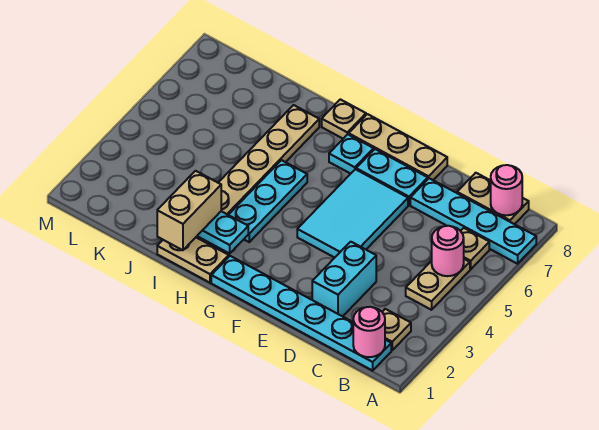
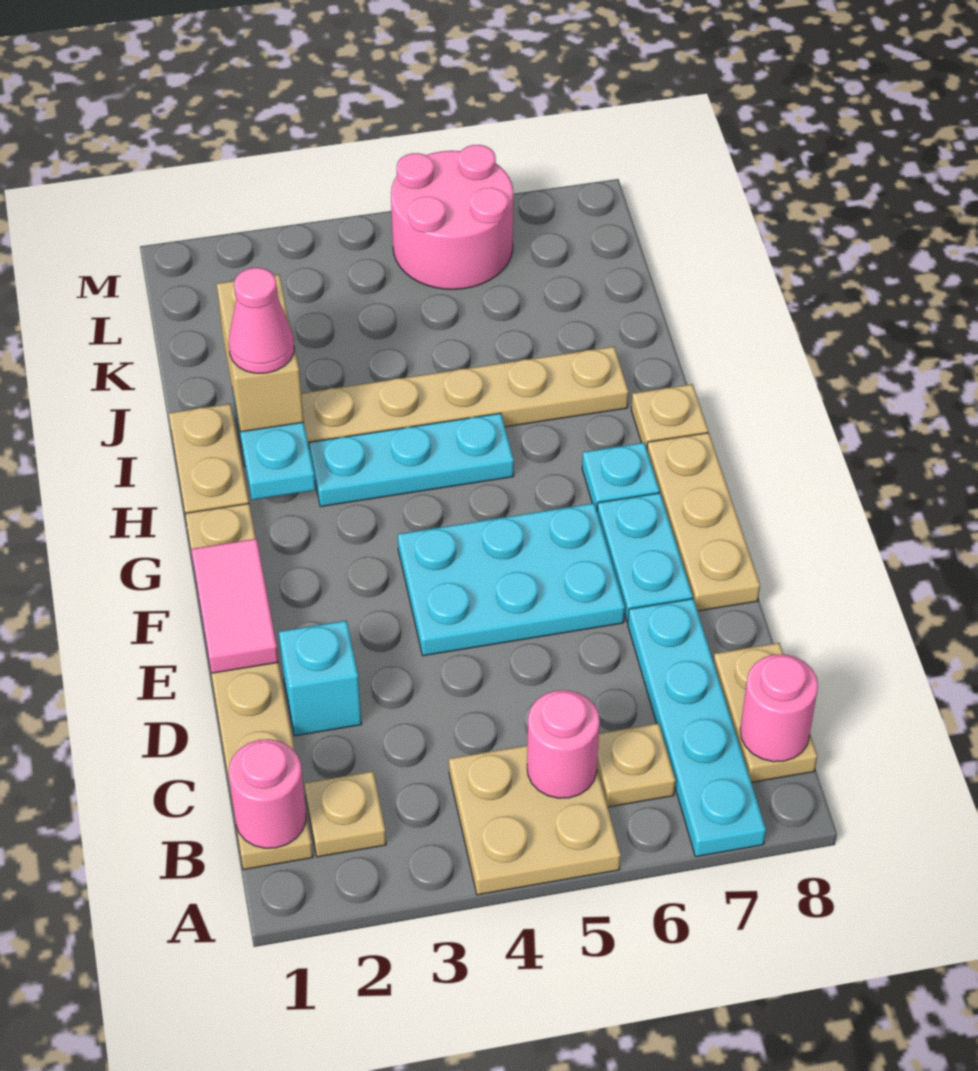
cyan 1x6 plate [211,256,391,371] -> tan 1x6 plate [185,504,313,870]
tan 1x2 plate [406,259,470,310] -> tan 2x2 plate [449,745,621,895]
cyan 1x2 brick [312,242,376,316] -> cyan 1x1 brick [279,621,362,736]
none -> pink 1x2 tile [191,539,278,673]
cyan 2x3 tile [297,169,408,258] -> cyan 2x3 plate [398,503,625,656]
tan 1x2 brick [157,171,221,250] -> tan 1x2 brick turned to [217,275,304,432]
none -> pink 1x1 cone [229,268,294,373]
none -> pink 2x2 round brick [391,145,513,289]

